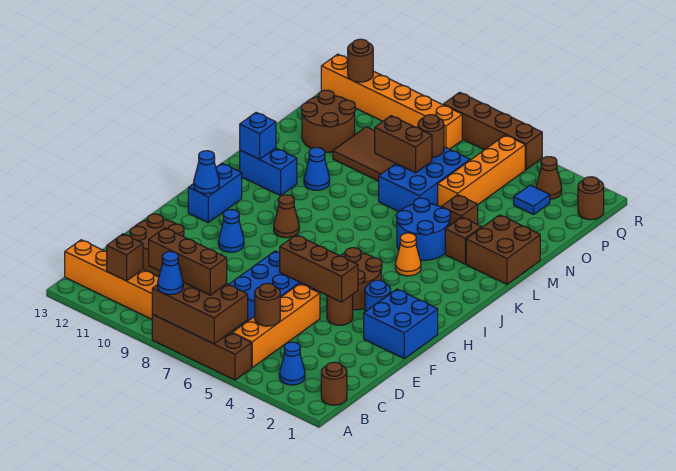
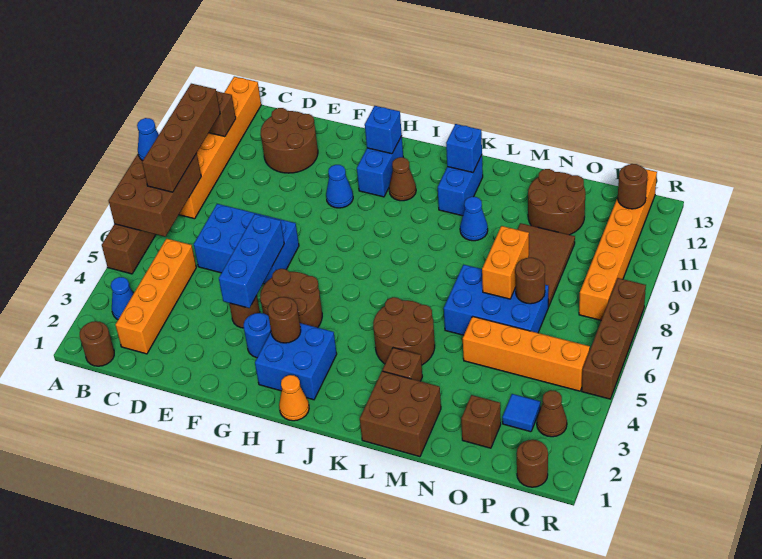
orange 1x4 brick [233,284,320,368] -> orange 1x4 brick turned to [115,239,196,354]
brown 1x3 brick [149,228,227,295] -> brown 1x4 brick [142,84,220,192]
brown 1x1 round brick [255,283,280,326] -> brown 1x1 round brick moved to [268,297,301,343]
blue 2x2 brick [364,289,438,359] -> blue 2x2 brick moved to [255,323,337,400]
brown 1x3 brick [280,235,358,302] -> blue 1x3 brick [219,214,284,308]
blue 1x2 brick [188,163,242,222] -> blue 1x2 brick turned to [357,136,403,197]
blue 1x1 cone [194,151,219,194] -> blue 1x1 brick [365,106,402,154]
brown 1x1 cone [274,195,299,238] -> brown 1x1 cone moved to [389,157,416,201]
orange 1x1 cone [395,233,421,276] -> orange 1x1 cone moved to [279,375,309,421]
blue 2x2 round brick [396,198,450,260] -> brown 2x2 round brick [373,297,435,365]
brown 1x1 brick [442,195,478,225] -> brown 1x1 brick moved to [461,395,501,448]
brown 1x2 brick [375,116,432,173] -> orange 1x2 brick [482,226,529,299]

